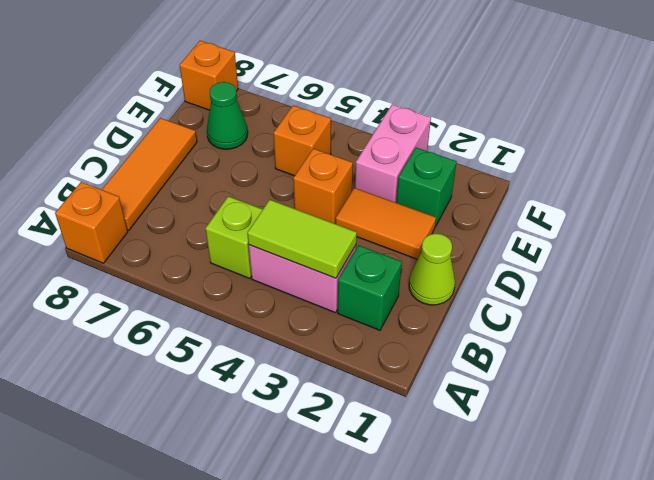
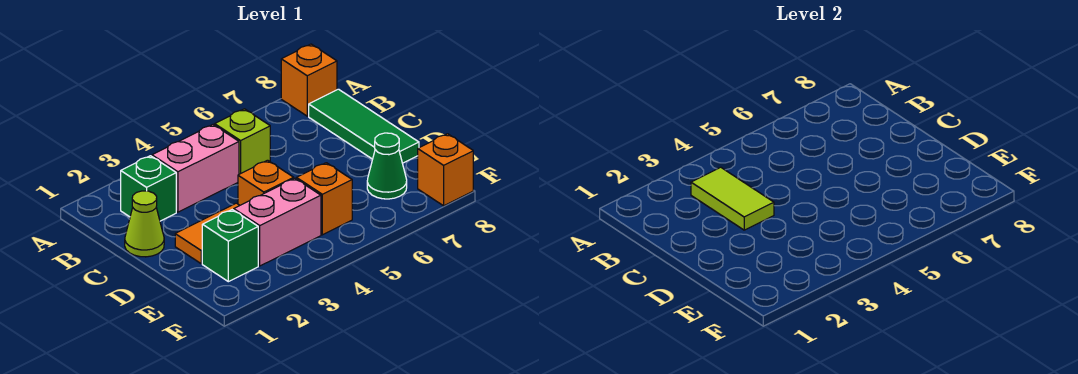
lime 1x2 tile [247,200,357,278] -> lime 1x2 tile turned to [691,167,774,230]
orange 1x3 tile [102,118,197,230] -> green 1x3 tile [309,89,419,163]
pink 1x2 brick [355,104,431,203] -> pink 1x2 brick turned to [234,178,321,266]

